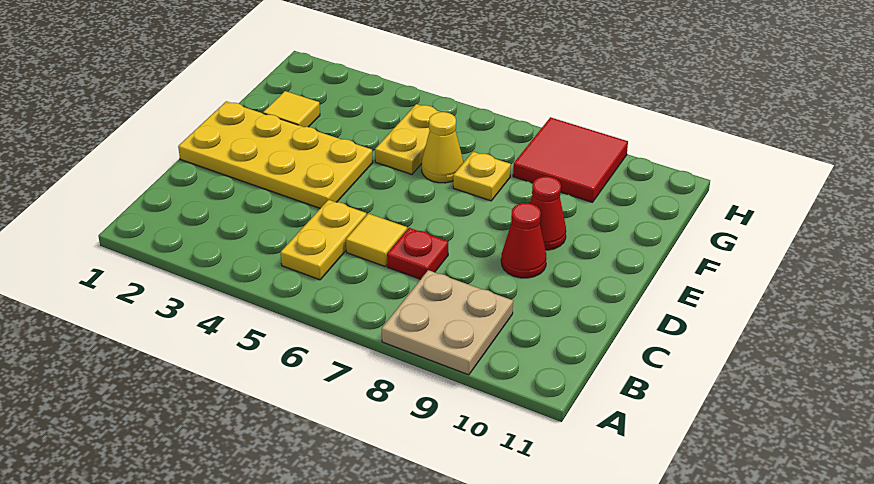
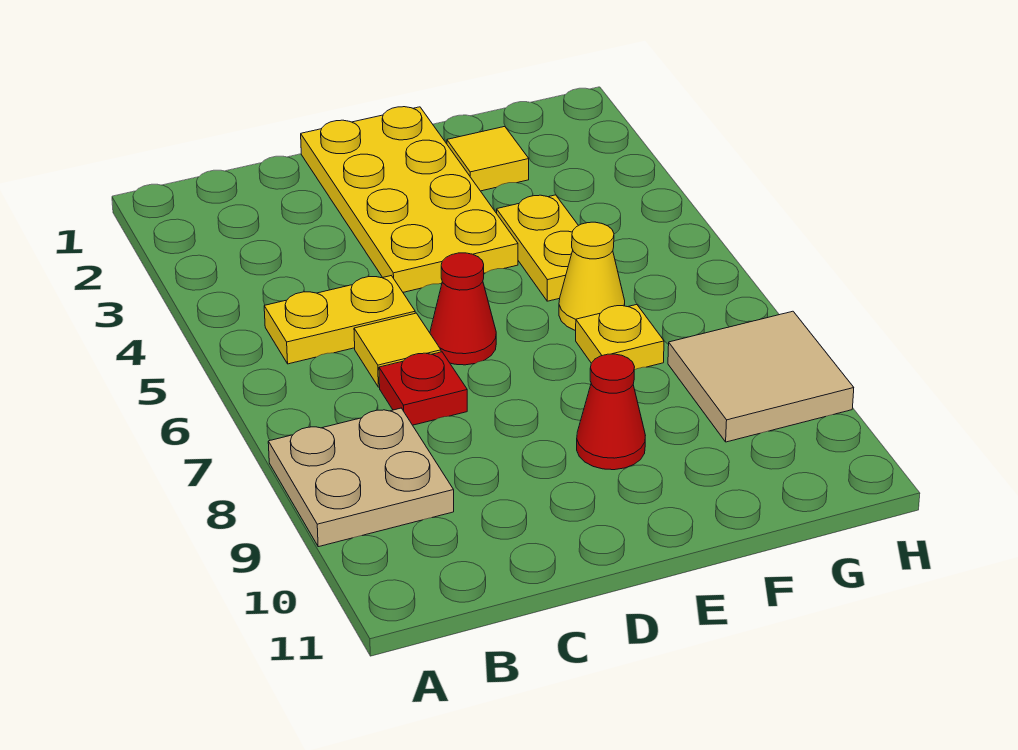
red 1x1 cone [501,203,546,278] -> red 1x1 cone moved to [430,253,496,365]
yellow 1x2 plate [375,104,440,174] -> yellow 1x2 plate turned to [497,195,578,301]
red 2x2 tile [513,117,628,202] -> tan 2x2 tile [668,311,854,442]

